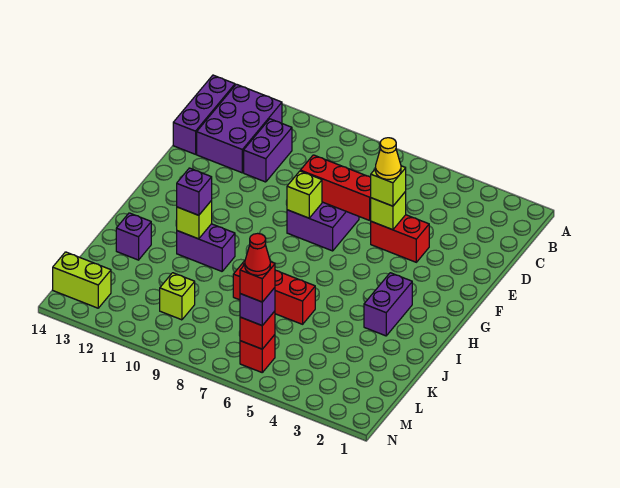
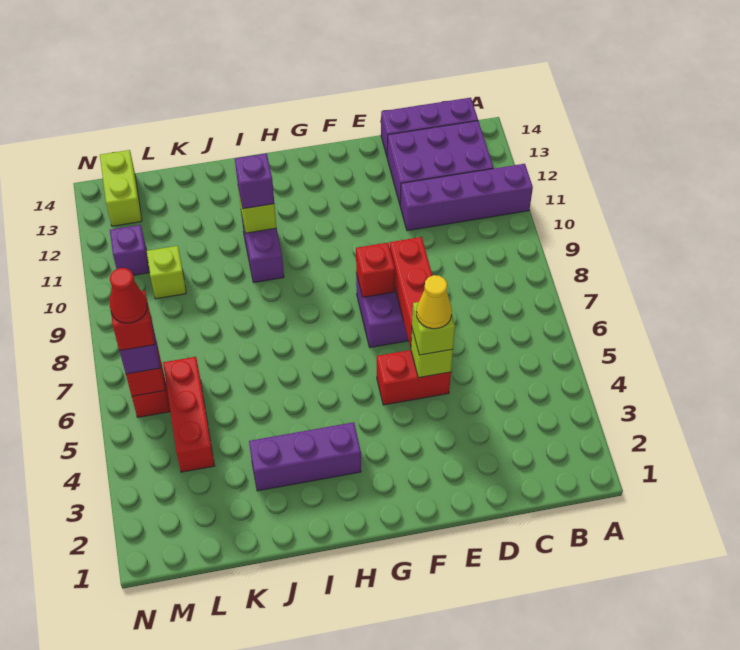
purple 1x2 brick [244,119,292,182] -> purple 1x4 brick [400,164,533,231]
red 1x2 brick [371,215,429,262] -> red 1x2 brick turned to [377,350,451,405]
lime 1x1 brick [287,171,322,218] -> red 1x1 brick [356,243,395,297]
purple 1x2 brick [364,273,412,336] -> purple 1x3 brick [249,422,361,491]
red 1x3 brick [233,261,315,324] -> red 1x3 brick moved to [163,357,215,472]
purple 1x1 brick [116,213,151,260] -> purple 1x1 brick moved to [110,225,150,275]

